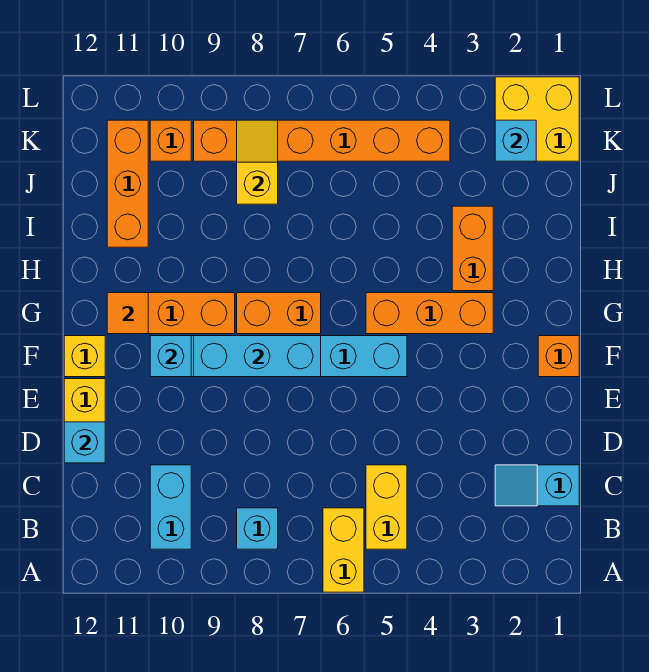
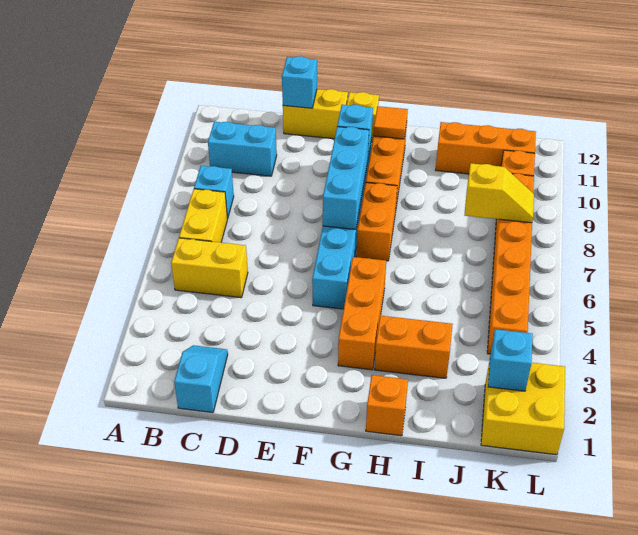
yellow 1x2 brick [323,508,364,592] -> yellow 1x2 brick turned to [179,189,228,242]
orange 1x1 brick [538,336,579,377] -> orange 1x1 brick moved to [366,375,408,436]

